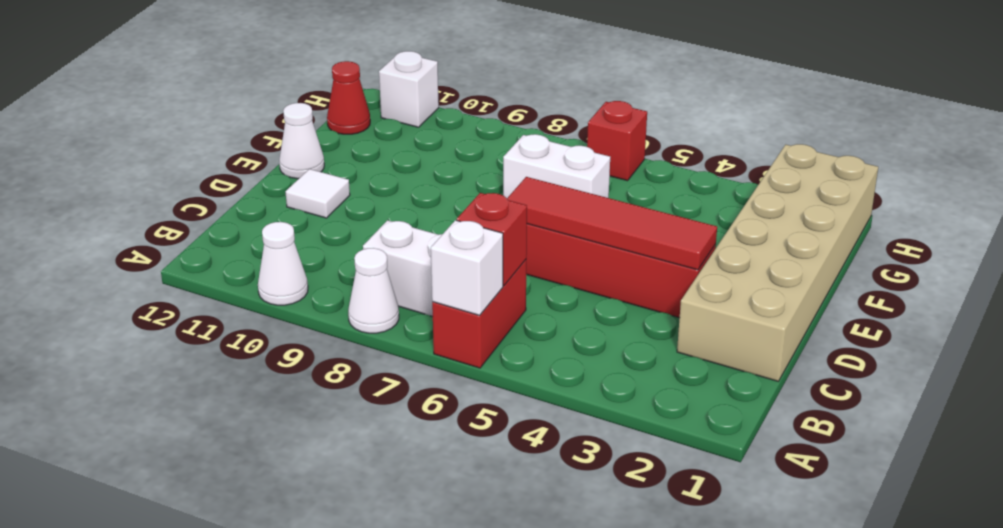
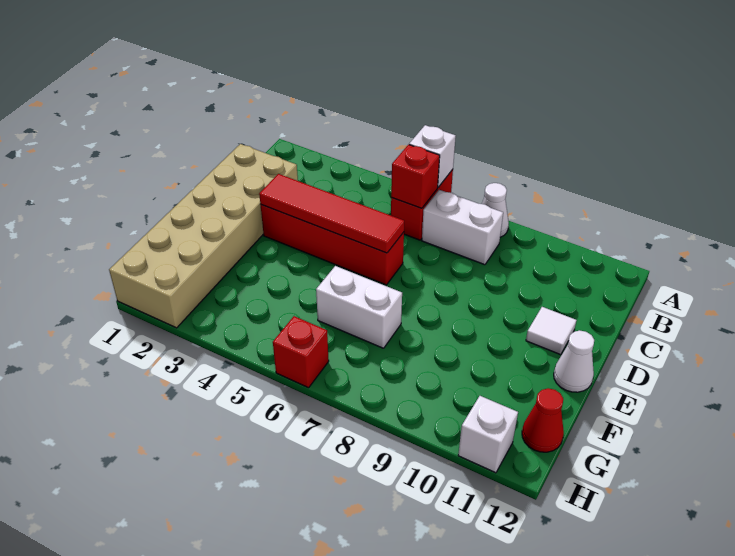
white 1x1 cone [258,222,308,305] -> none

